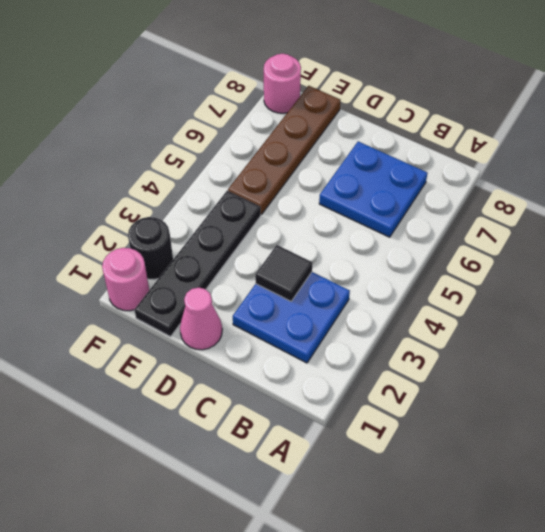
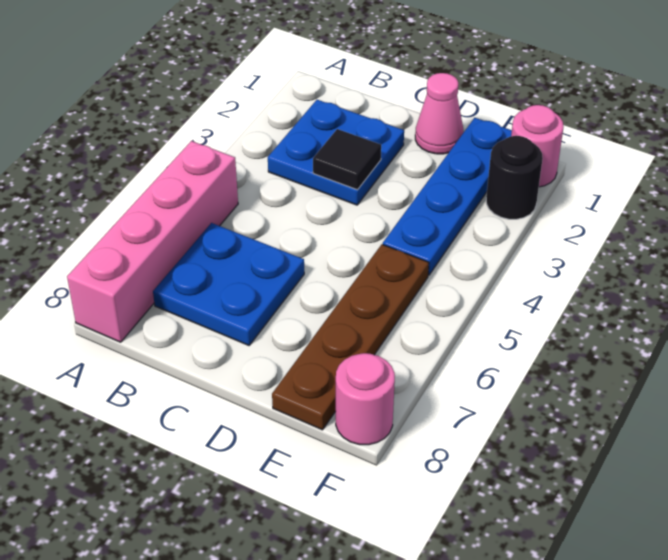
none -> pink 1x4 brick [67,141,238,342]
black 1x4 plate [134,191,261,337] -> blue 1x4 plate [383,118,512,275]

